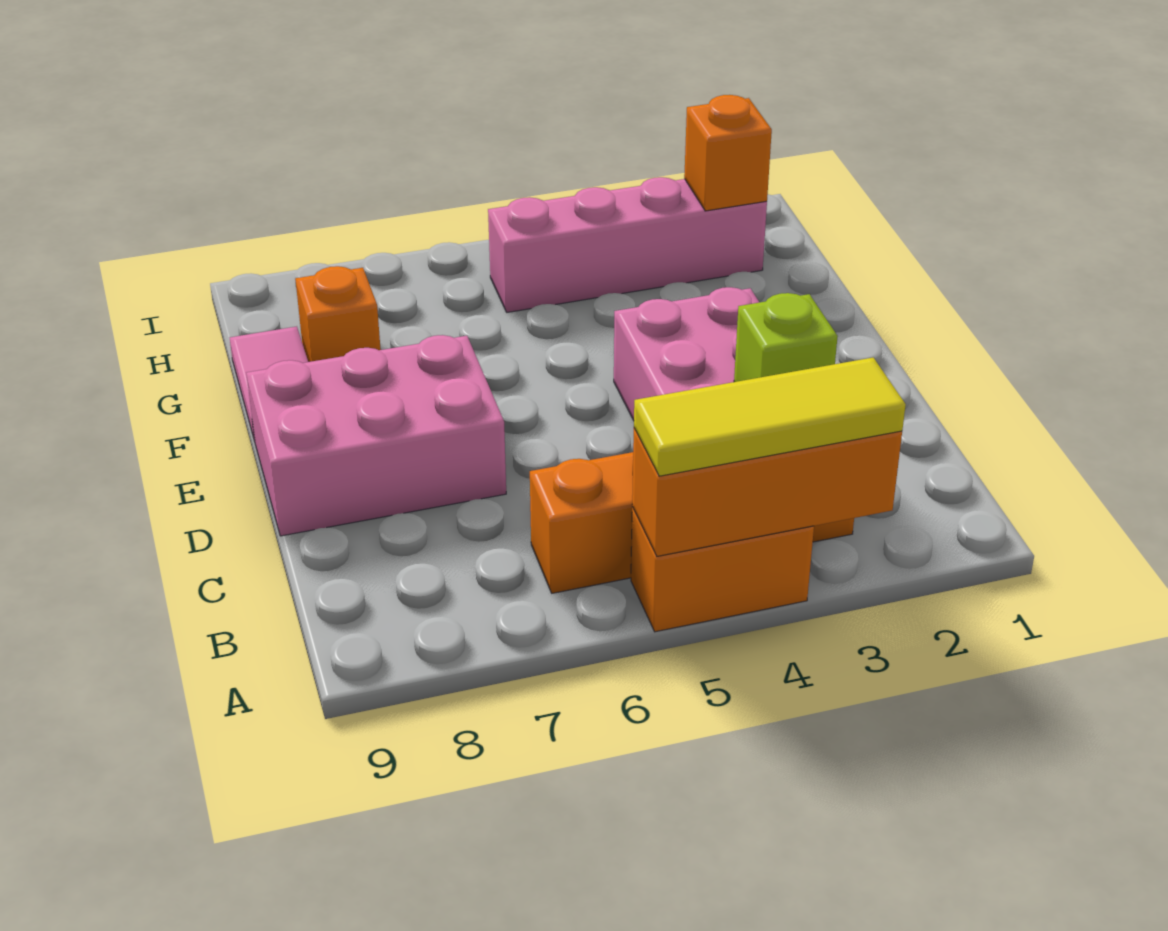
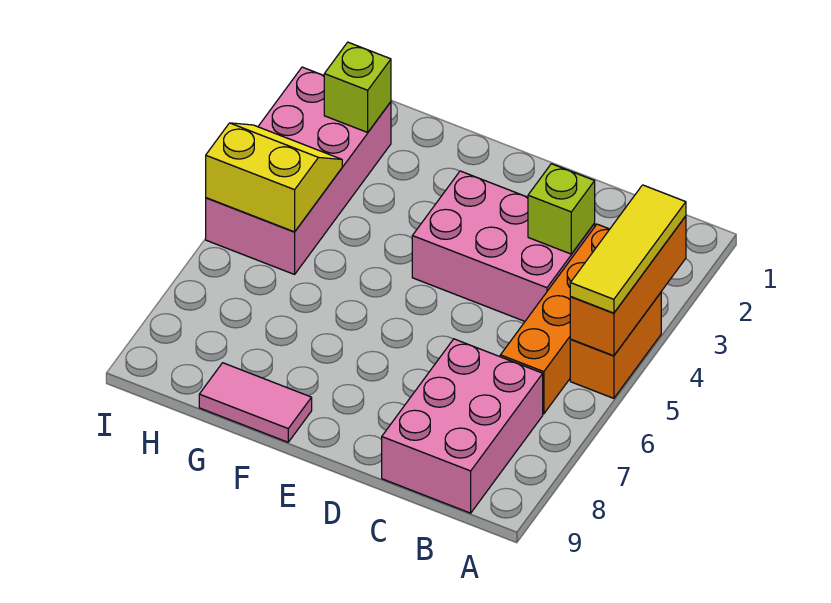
pink 2x3 brick [246,335,506,536] -> pink 2x3 brick moved to [382,339,543,513]
orange 1x1 brick [295,266,381,362] -> none
pink 1x4 brick [488,177,767,312] -> pink 2x4 brick [206,67,391,274]
orange 1x1 brick [684,95,772,211] -> lime 1x1 brick [324,42,391,132]
none -> yellow 2x2 slope [206,123,342,232]

